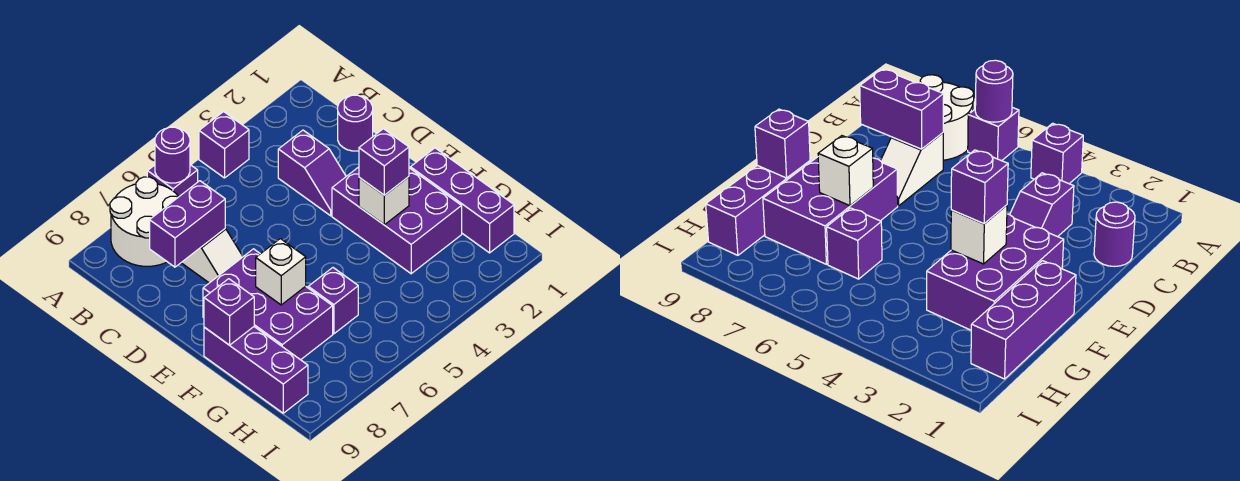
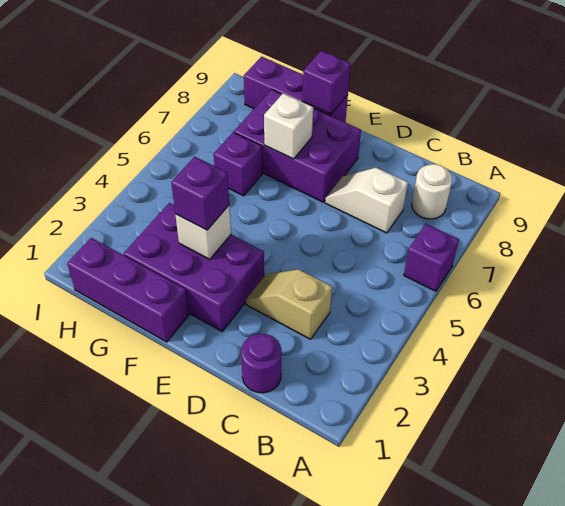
purple 1x1 brick [199,112,249,178] -> none
purple 1x1 round brick [155,127,190,183] -> none
white 2x2 round brick [110,177,179,266] -> white 1x1 round brick [412,164,452,219]
purple 1x2 slope [278,130,346,216] -> tan 1x2 slope [246,269,332,339]
purple 1x2 brick [150,181,225,267] -> none

